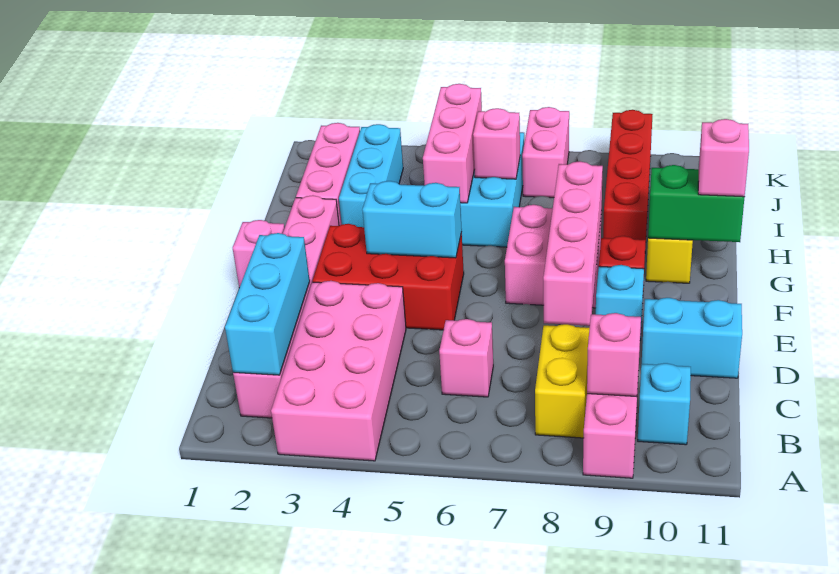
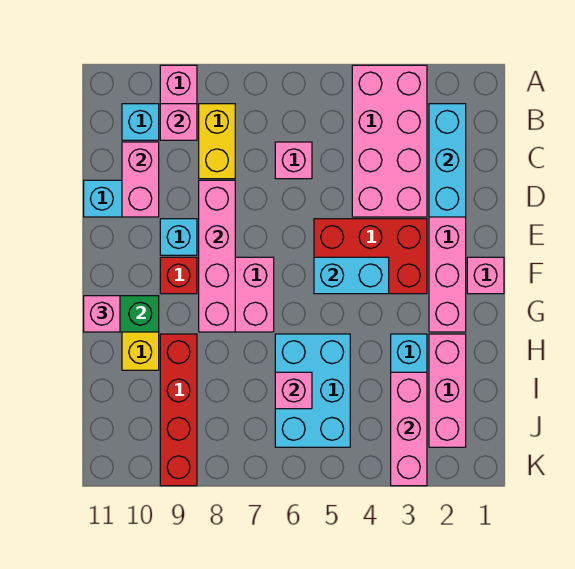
pink 1x3 brick [423,84,482,203] -> pink 1x3 brick moved to [391,372,427,486]
pink 1x2 brick [522,107,569,198] -> pink 1x2 brick moved to [122,142,159,217]

